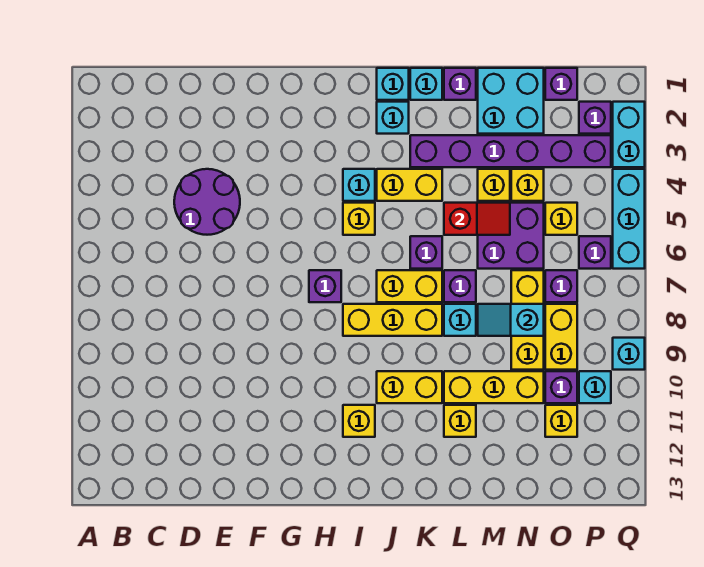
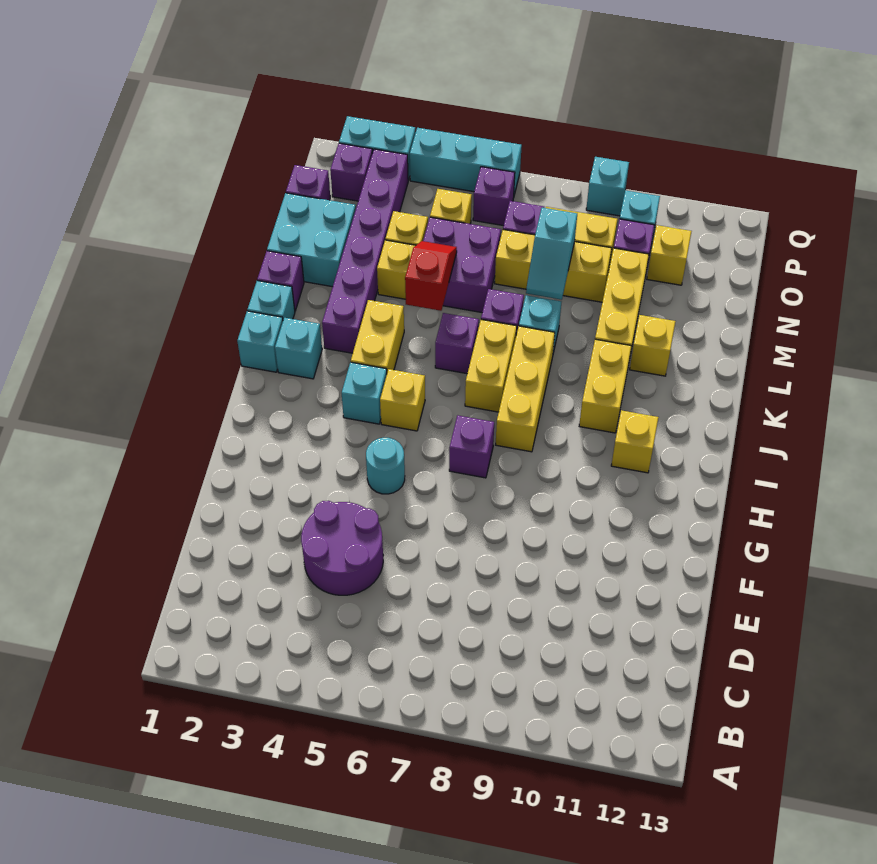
none -> cyan 1x1 round brick [366,438,405,494]

